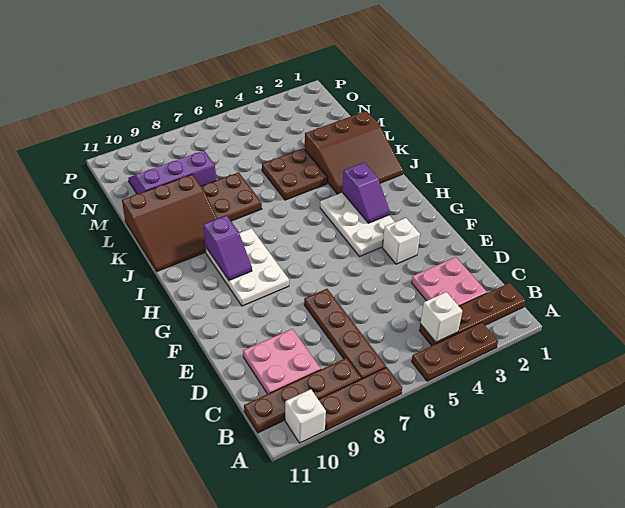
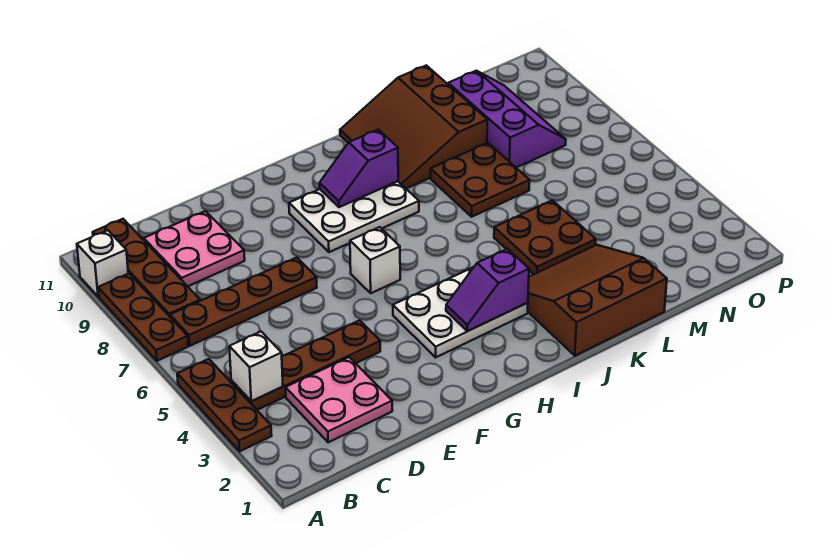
brown 1x4 plate [419,283,526,346] -> brown 1x4 plate turned to [231,320,380,410]
white 1x1 brick [382,218,420,264] -> white 1x1 brick moved to [350,227,400,293]
brown 3x3 slope [305,111,403,194] -> brown 3x3 slope turned to [528,245,667,356]

